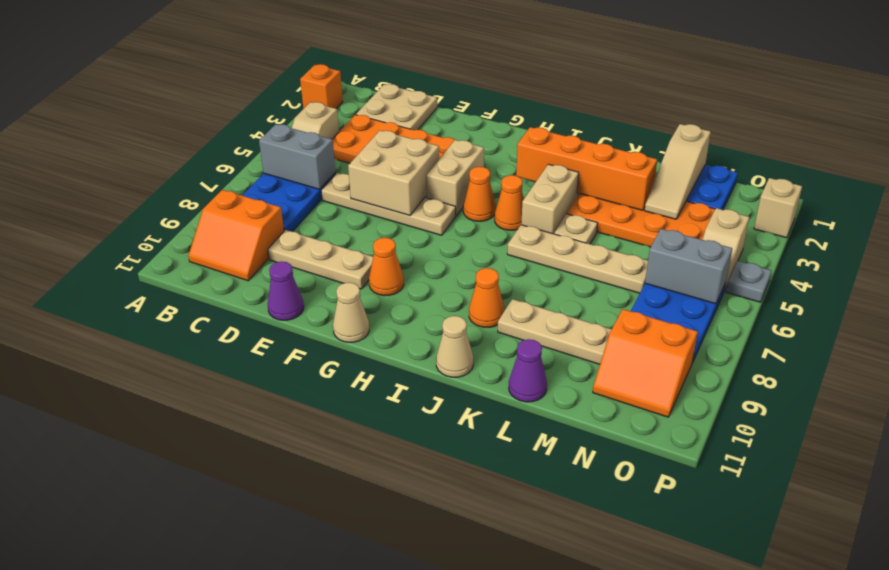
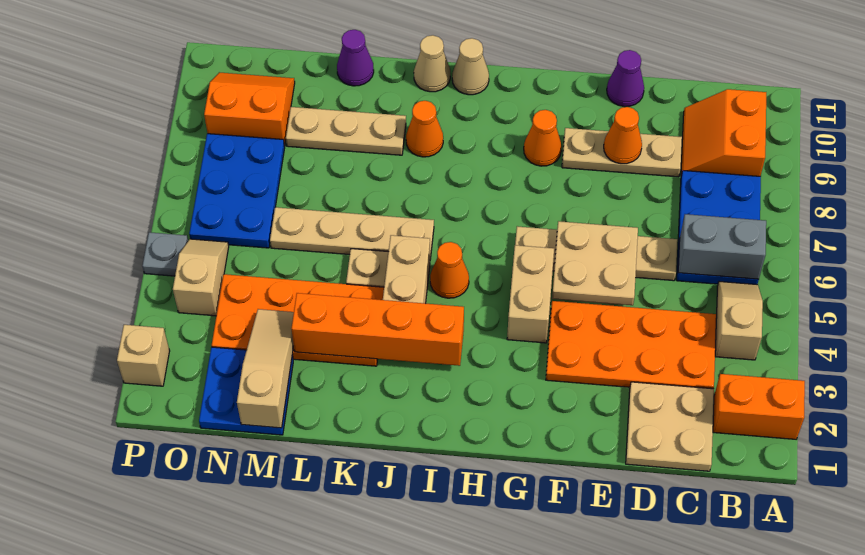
orange 1x1 brick [300,64,343,109] -> orange 1x2 brick [713,374,805,439]
orange 2x2 slope [188,190,284,281] -> orange 2x2 slope turned to [681,89,766,176]
tan 2x2 brick [348,130,439,215] -> tan 2x2 plate [552,221,638,305]
tan 1x1 cone [333,283,369,342] -> tan 1x1 cone moved to [452,38,489,95]
orange 1x1 cone [463,167,496,221] -> orange 1x1 cone moved to [604,107,642,164]
grey 1x2 brick [645,229,732,304] -> none

